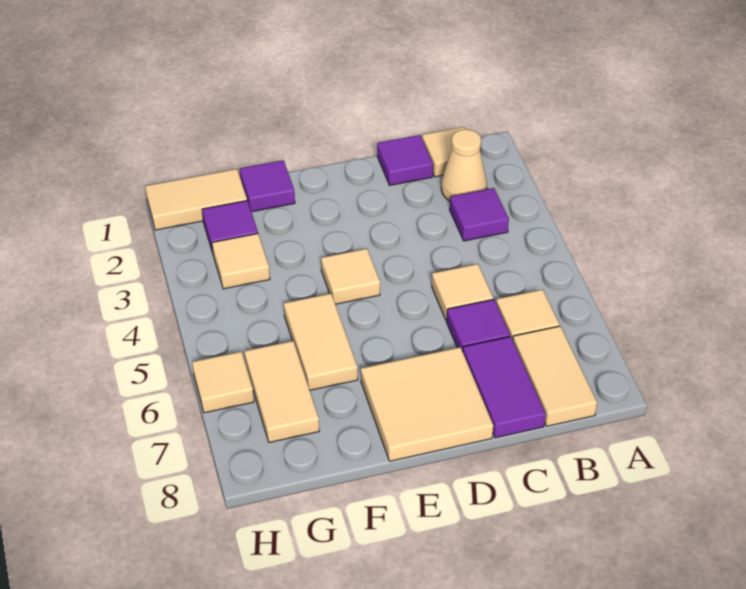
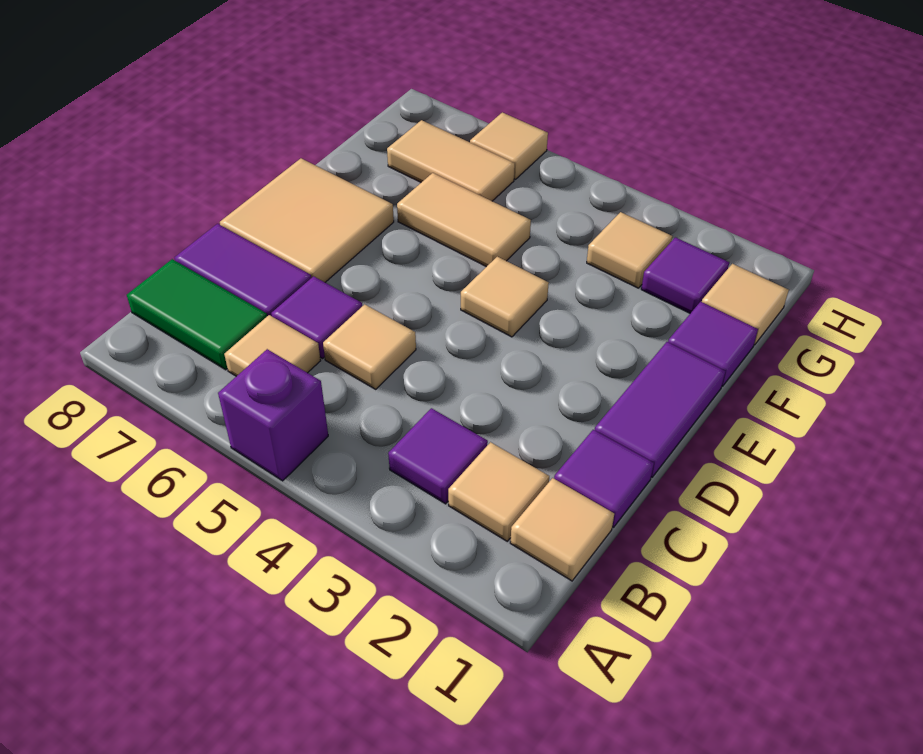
none -> purple 1x1 brick [218,349,328,481]
tan 1x1 cone [441,129,487,201] -> tan 1x1 tile [448,442,549,541]
tan 1x2 tile [513,326,597,426] -> green 1x2 tile [127,259,267,370]
none -> purple 1x2 tile [595,342,725,477]
tan 1x2 tile [145,169,247,230] -> tan 1x1 tile [702,264,789,345]

